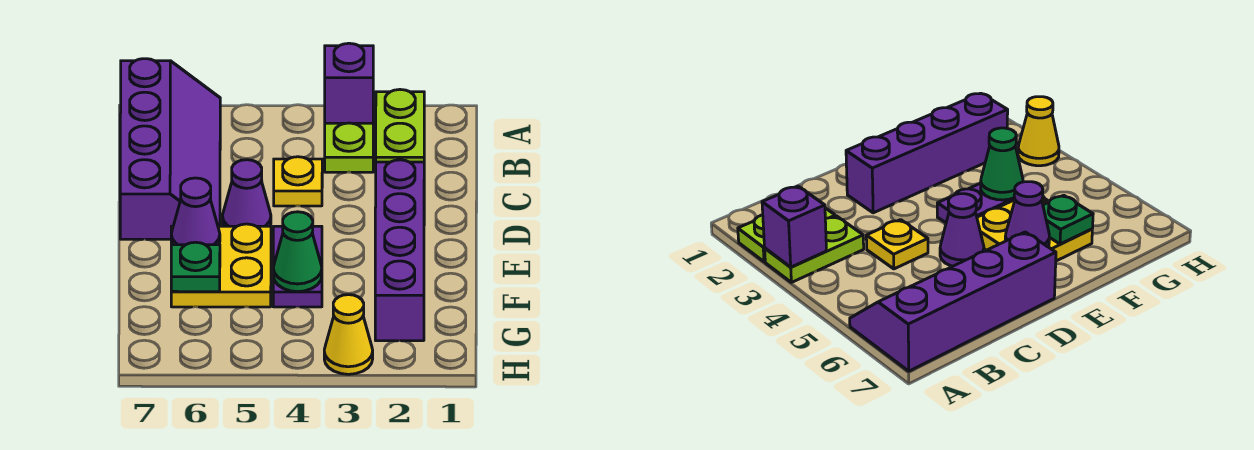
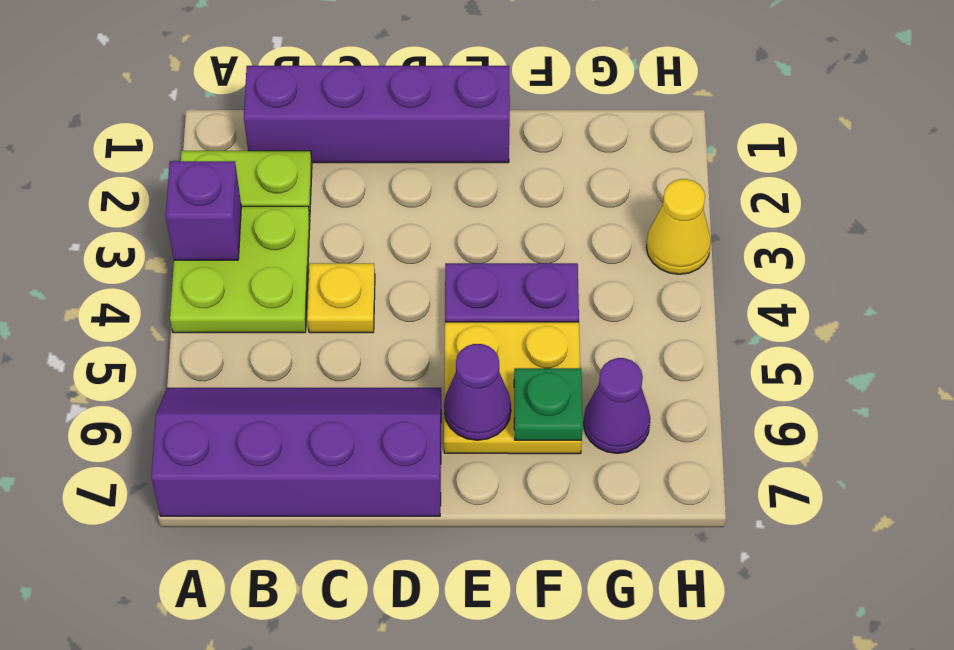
lime 1x2 plate [325,123,373,172] -> lime 2x2 plate [170,206,310,333]
purple 1x4 brick [375,160,424,341] -> purple 1x4 brick moved to [244,66,510,163]
purple 1x1 cone [222,160,271,226] -> purple 1x1 cone moved to [584,358,650,453]
green 1x1 cone [273,212,322,292] -> none

